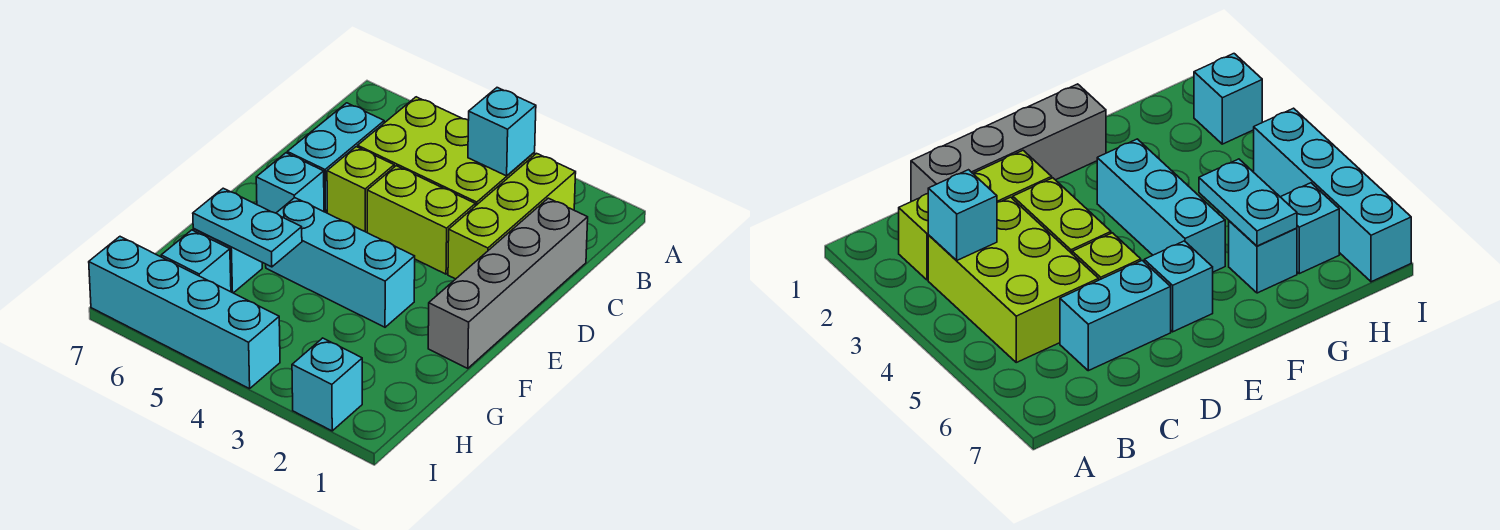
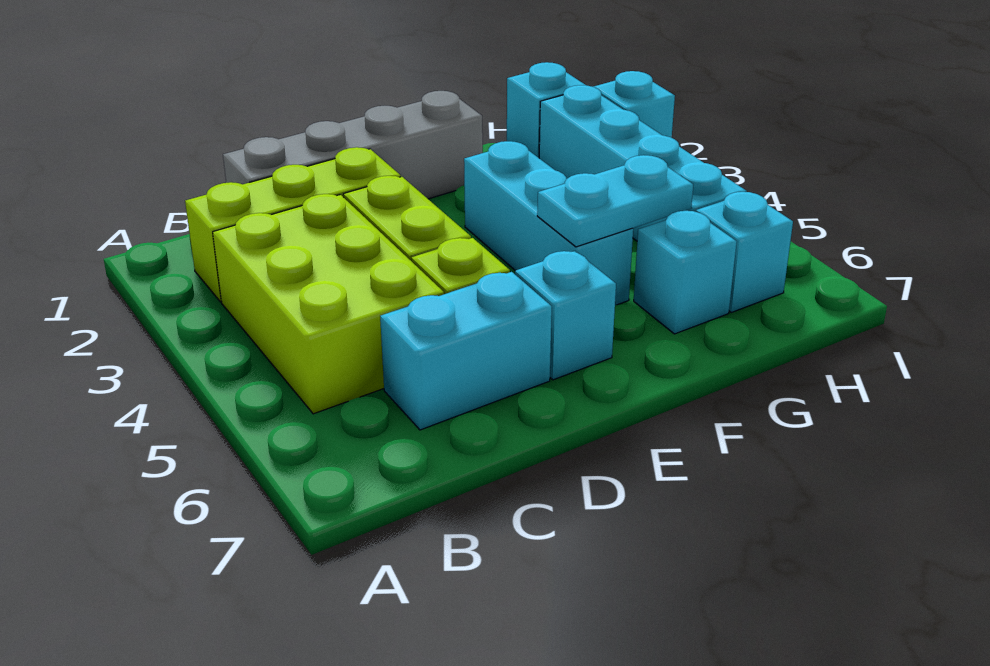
cyan 1x1 brick [468,88,536,176] -> cyan 1x1 brick moved to [507,62,585,158]
cyan 1x2 plate [193,188,302,267] -> cyan 1x2 plate turned to [537,155,693,247]
cyan 1x4 brick [89,237,280,389] -> cyan 1x4 brick moved to [539,85,747,241]

